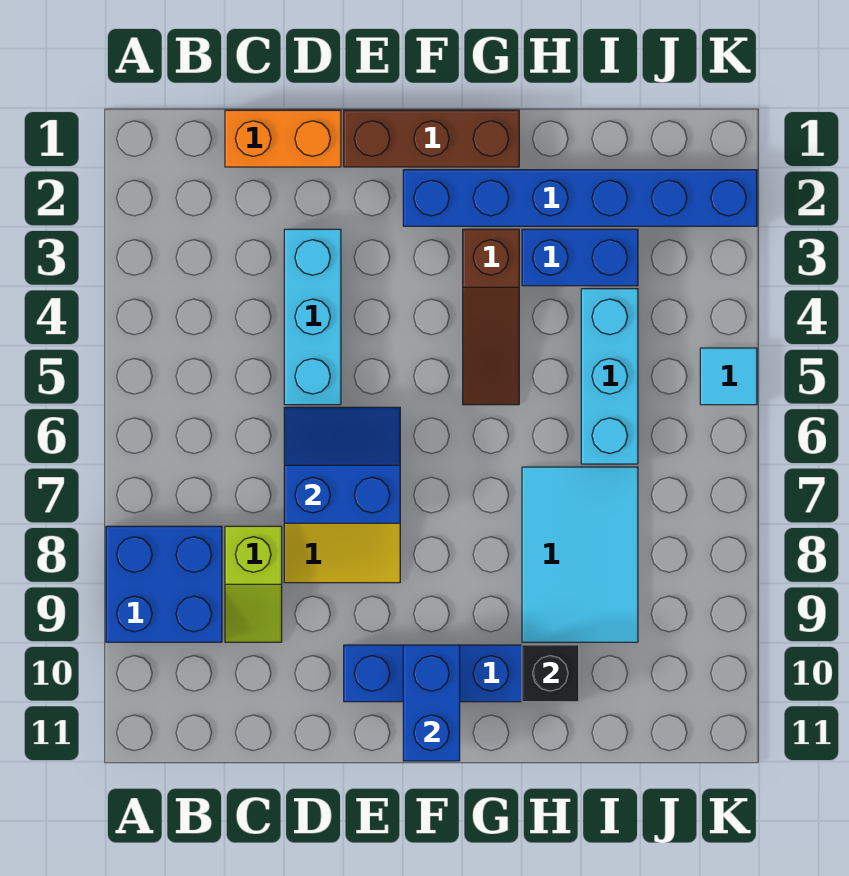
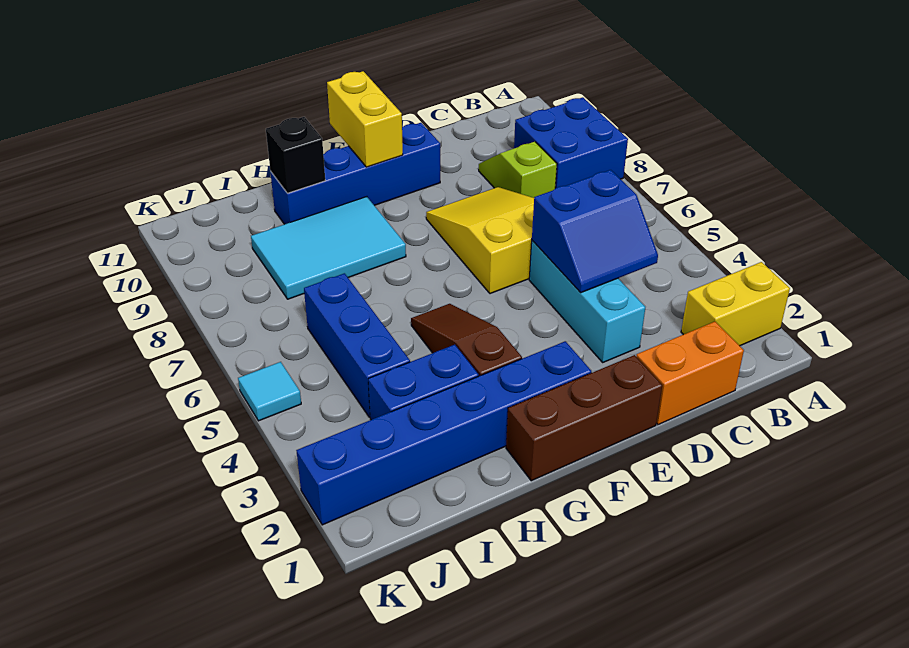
none -> yellow 1x2 brick [681,262,790,346]
blue 2x2 slope [284,407,400,523] -> blue 2x2 slope moved to [532,170,658,293]
blue 1x2 brick [403,645,460,761] -> yellow 1x2 brick [327,71,403,167]
cyan 2x3 tile [522,467,638,642] -> cyan 2x3 tile turned to [251,197,406,299]
cyan 1x3 brick [581,289,638,464] -> blue 1x3 brick [304,273,410,417]

